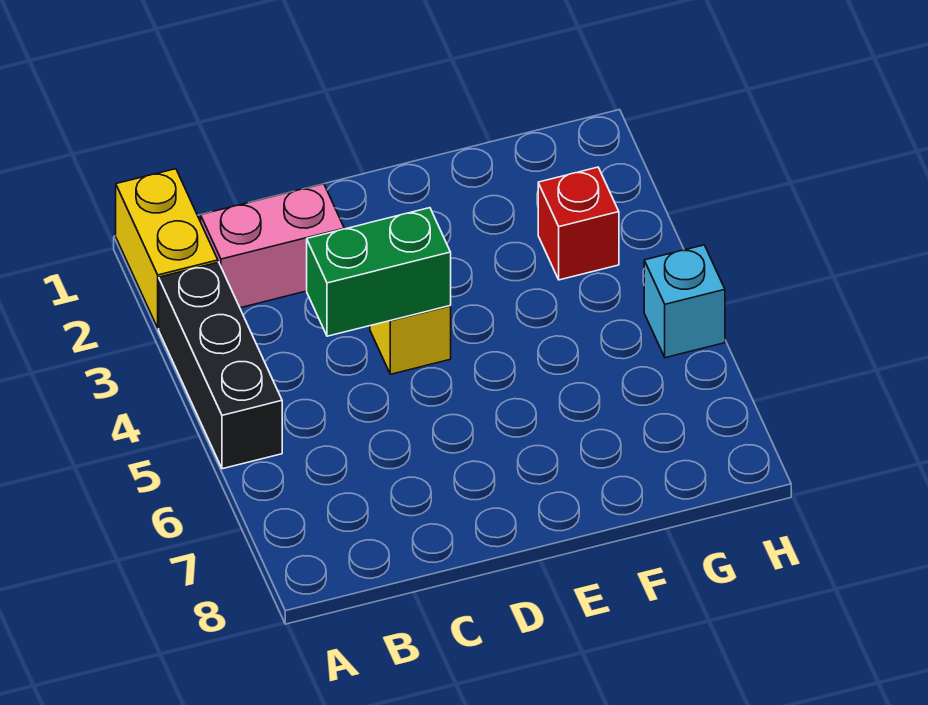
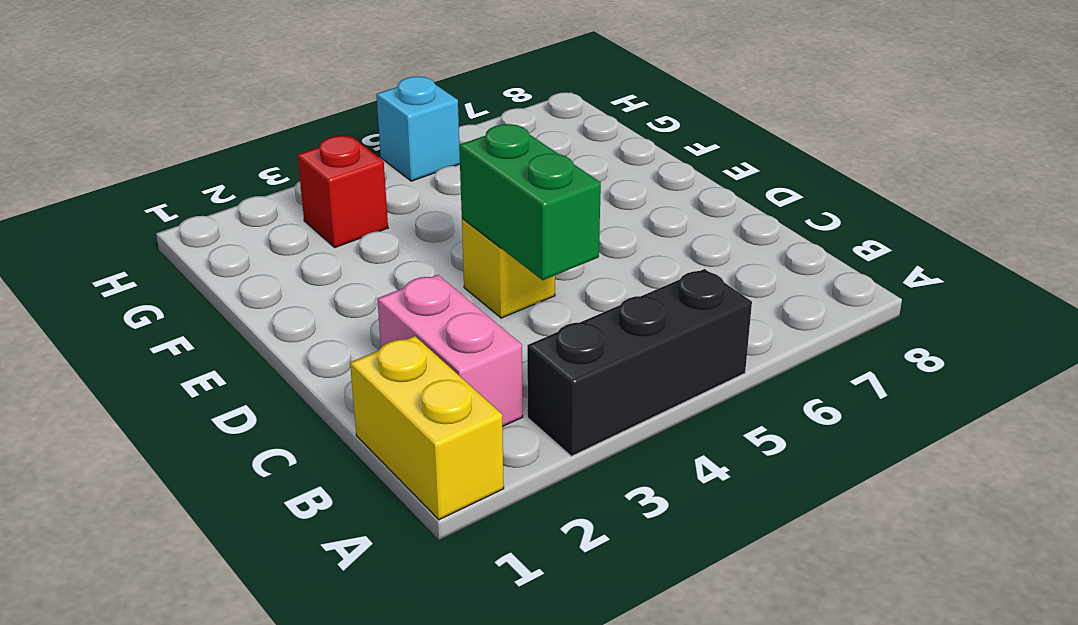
yellow 1x2 brick [116,169,218,328] -> yellow 1x2 brick turned to [350,336,504,520]

